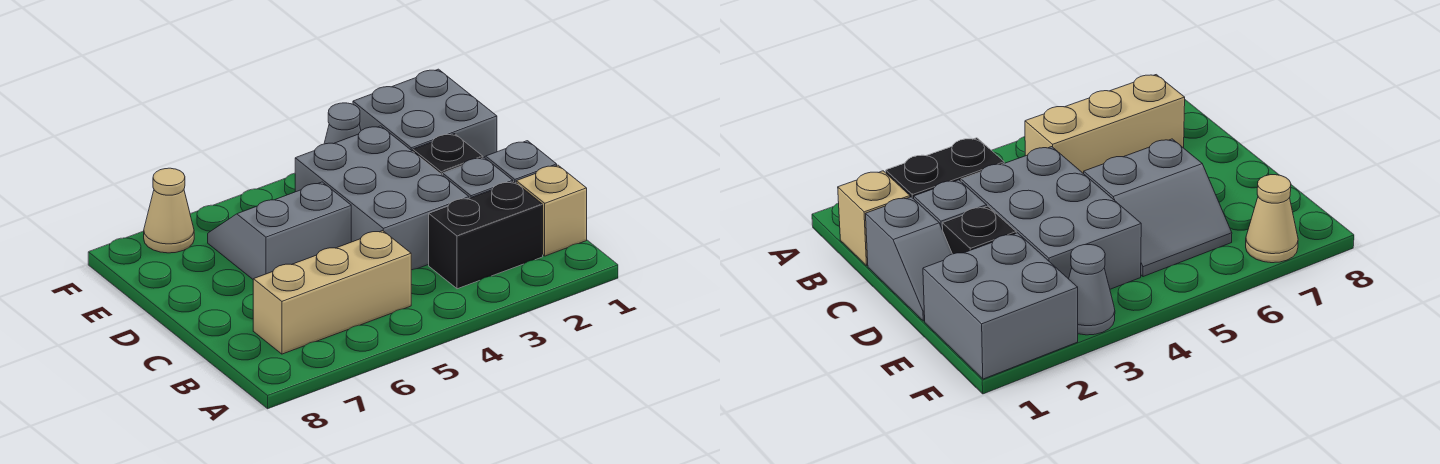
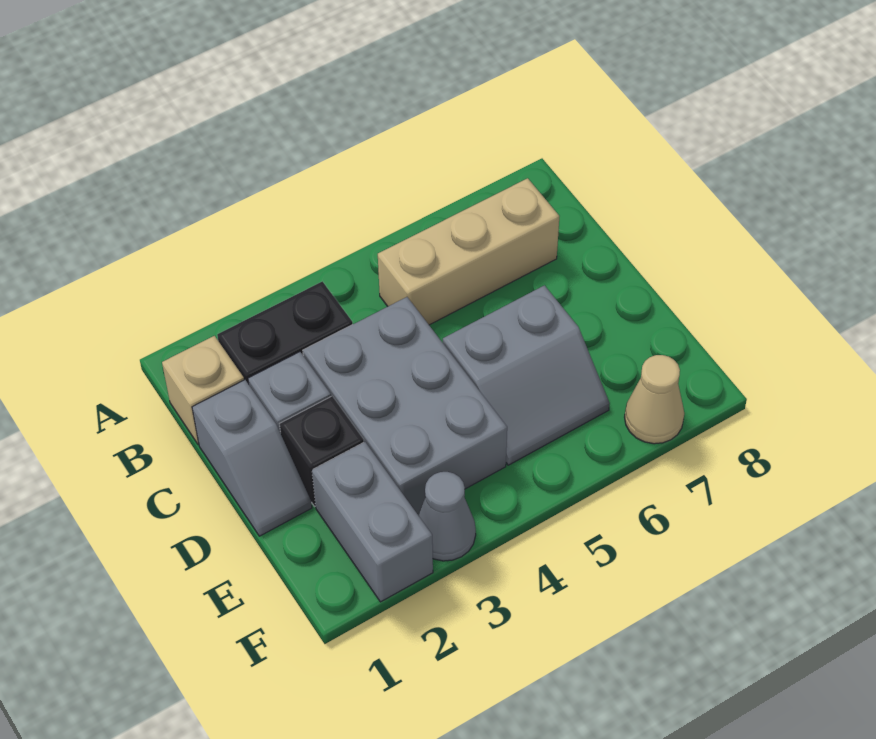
grey 2x2 brick [353,69,497,158] -> grey 1x2 brick [312,442,433,602]

